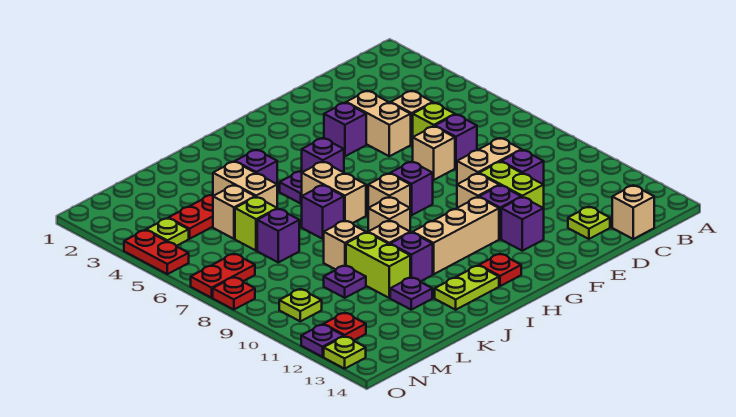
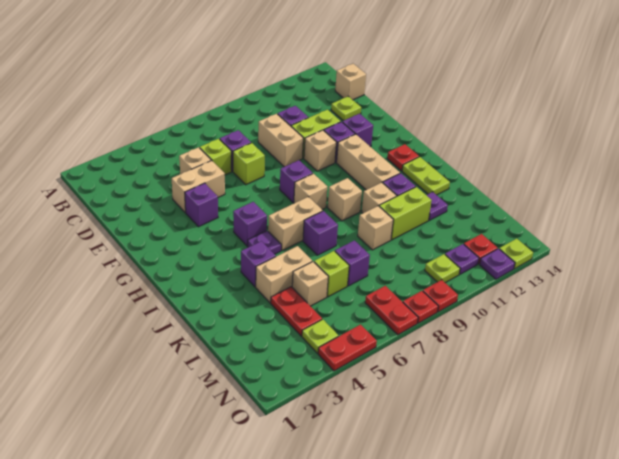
tan 1x1 brick [413,126,455,180] -> lime 1x1 brick [233,143,265,185]
purple 1x1 plate [324,265,366,298] -> purple 1x1 plate moved to [445,244,479,274]
none -> red 1x1 plate [423,280,458,312]

